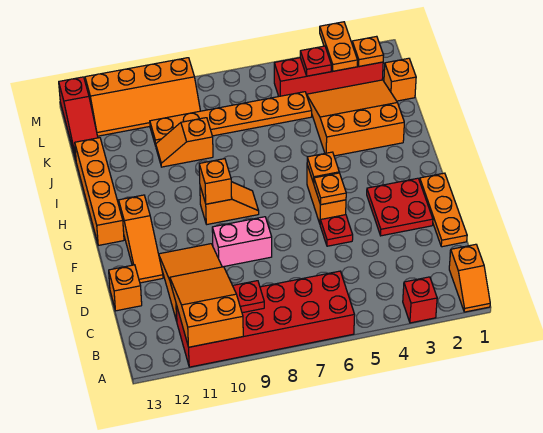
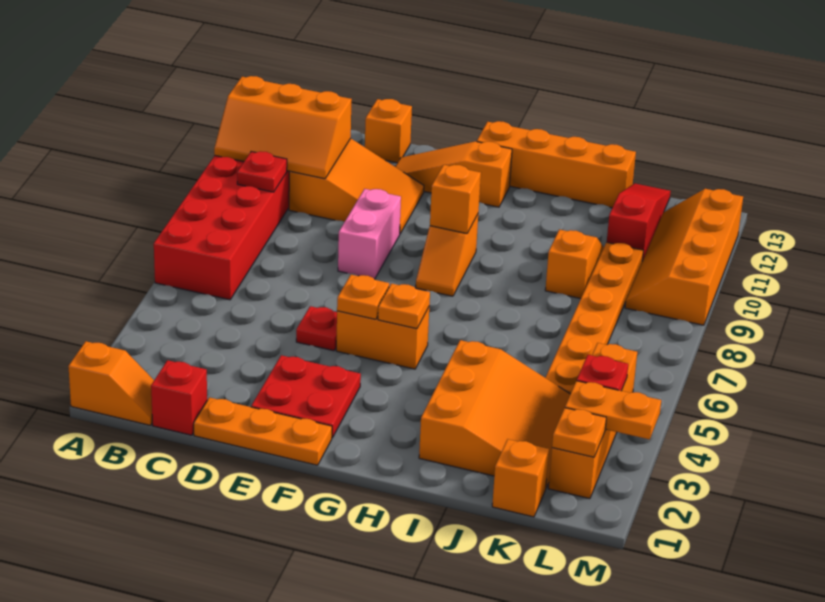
orange 1x2 slope [449,244,490,312] -> orange 1x2 slope turned to [68,341,154,425]
red 1x1 brick [403,277,437,323] -> red 1x1 brick moved to [151,360,207,435]
orange 2x3 slope [170,267,243,347] -> orange 2x3 slope turned to [214,76,352,179]
red 1x3 slope [59,77,98,159] -> red 1x3 slope turned to [607,183,671,261]
red 1x4 brick [274,58,383,96] -> orange 1x4 brick [548,343,637,499]

